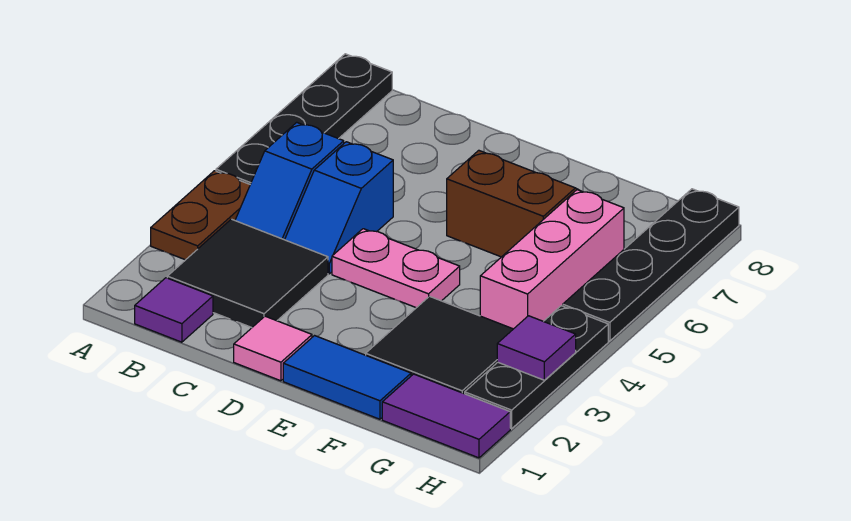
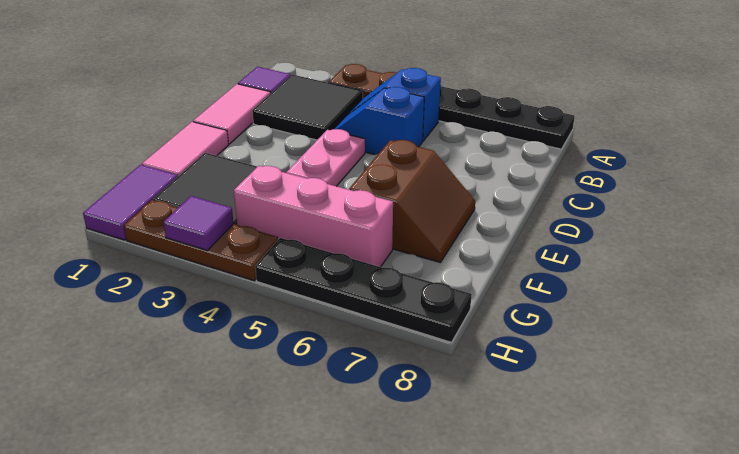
pink 1x1 tile [234,316,312,381] -> pink 1x2 tile [193,84,271,144]
blue 1x2 tile [283,336,411,419] -> pink 1x2 tile [142,122,229,176]
black 1x3 plate [465,306,608,429] -> brown 1x3 plate [124,200,278,281]

